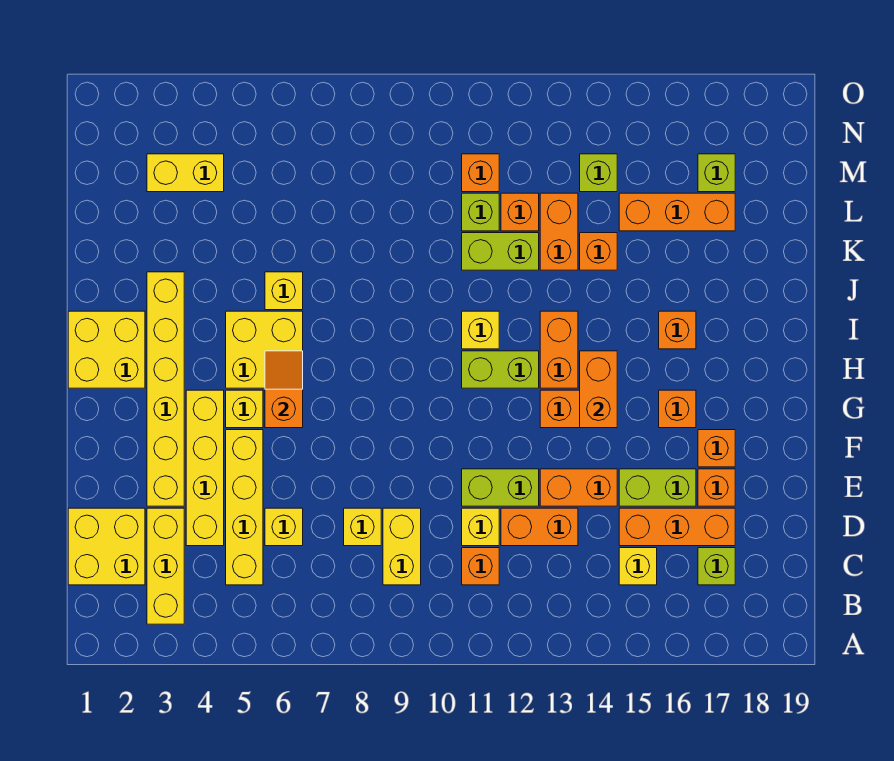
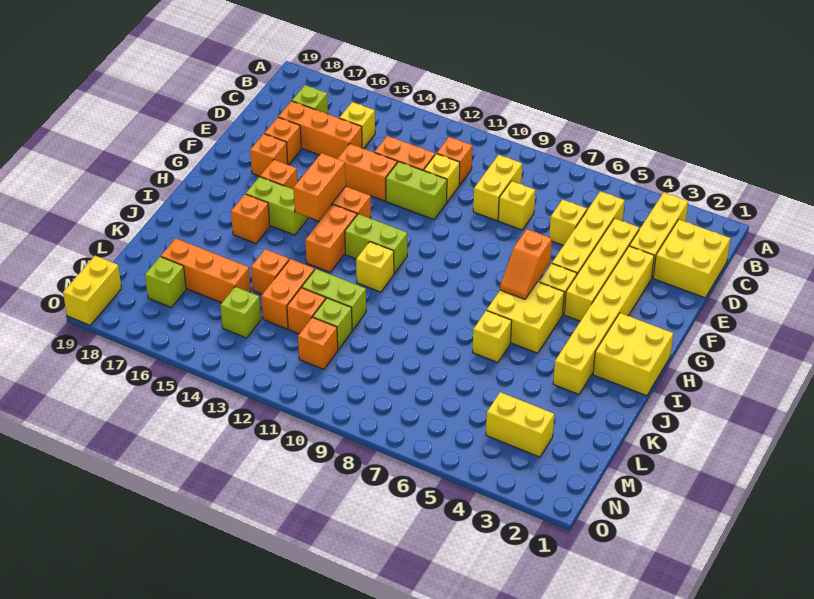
lime 1x2 brick [619,469,696,506] -> lime 1x2 brick moved to [246,177,308,235]
none -> yellow 1x2 brick [63,256,122,325]

